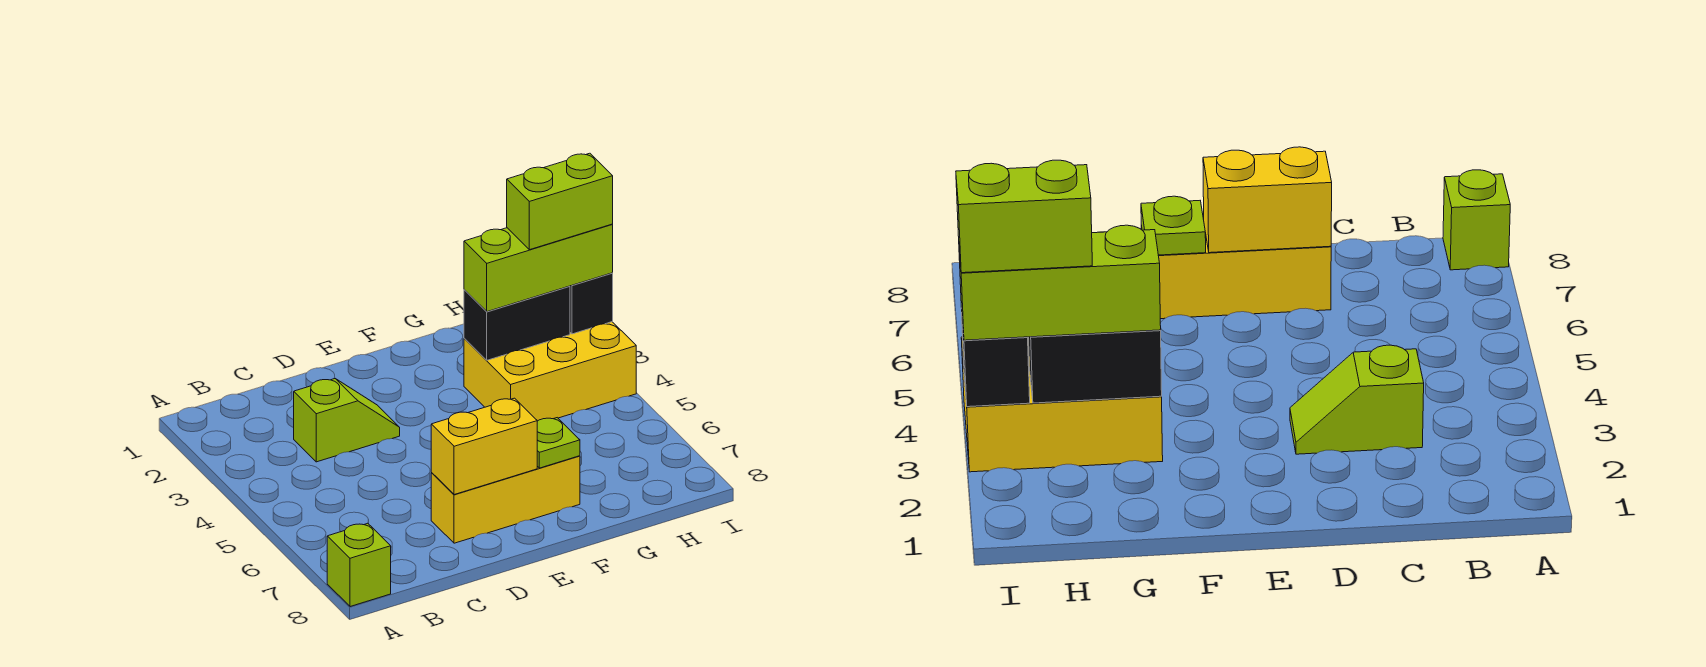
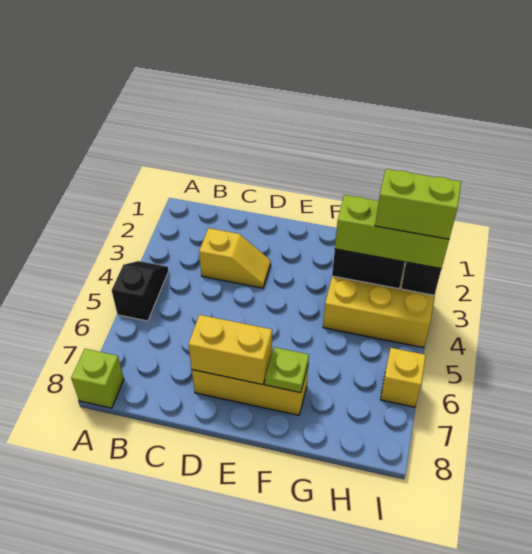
none -> black 1x2 slope [112,261,168,321]
lime 1x2 slope [294,379,400,462] -> yellow 1x2 slope [199,228,271,288]
none -> yellow 1x1 brick [380,348,426,407]

